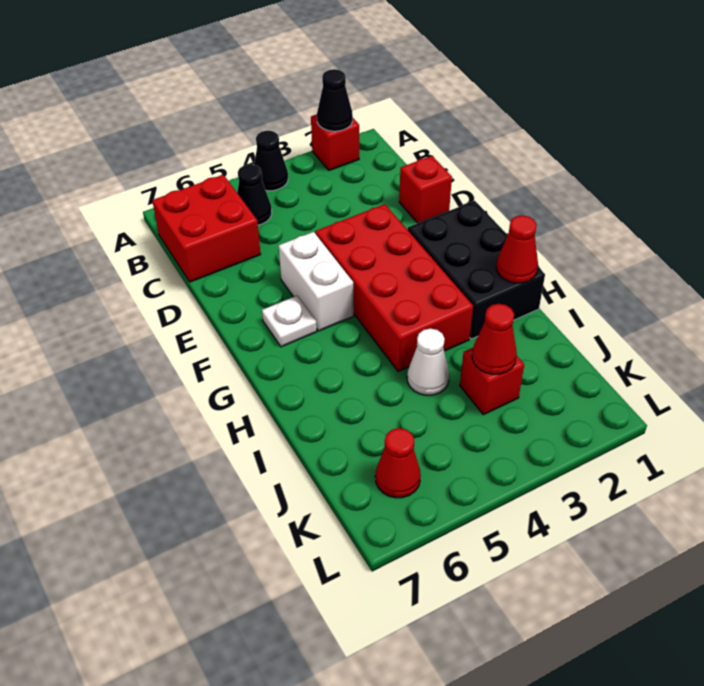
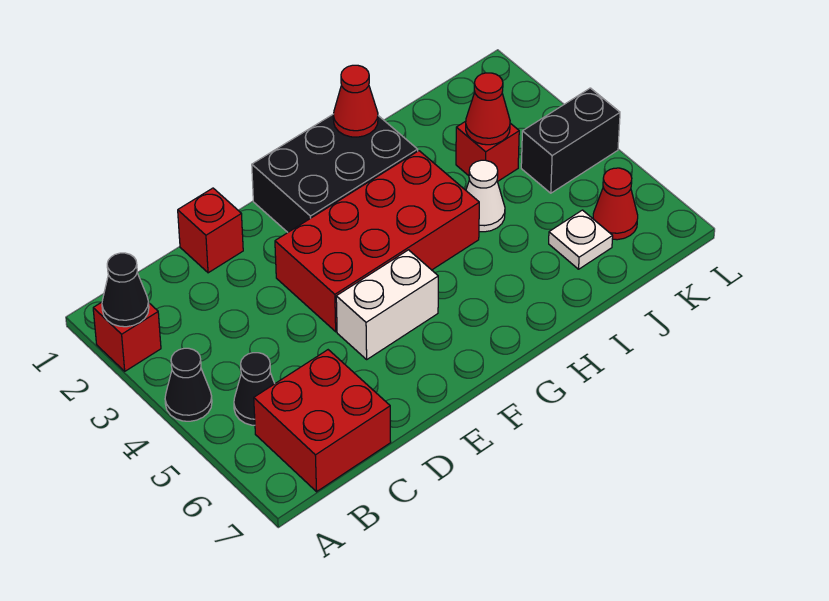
white 1x1 plate [262,295,317,347] -> white 1x1 plate moved to [549,210,613,269]
none -> black 1x2 brick [521,88,620,193]

